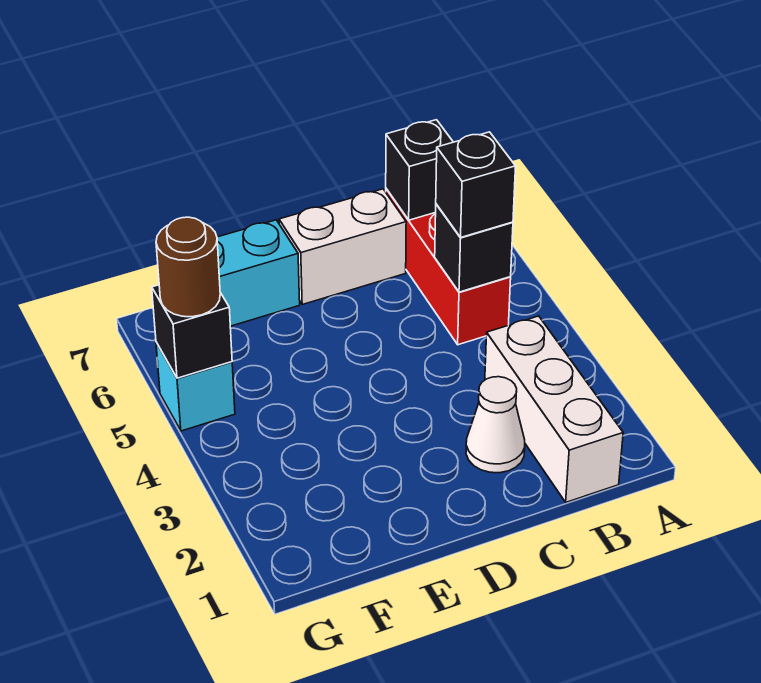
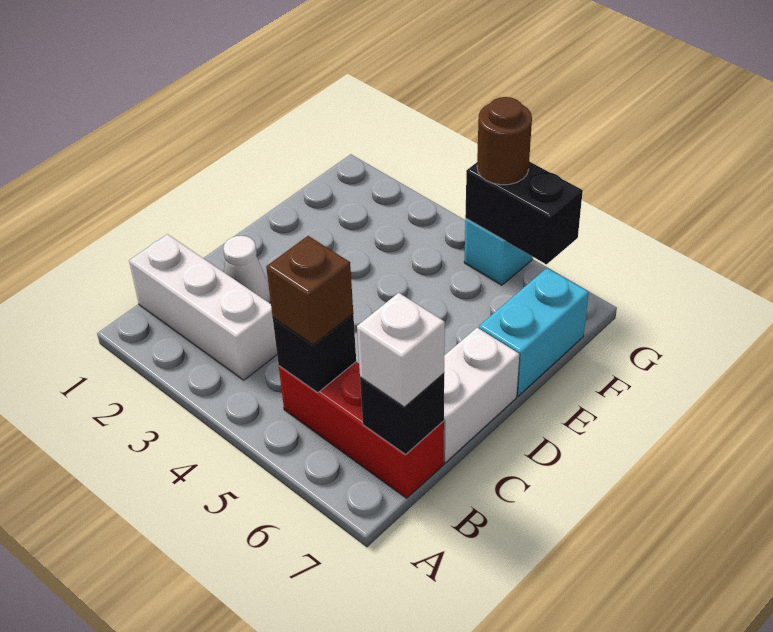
black 1x1 brick [436,132,516,237] -> brown 1x1 brick [266,236,353,345]
none -> white 1x1 brick [357,293,445,407]
black 1x1 brick [152,285,232,378] -> black 1x2 brick [465,162,583,264]

